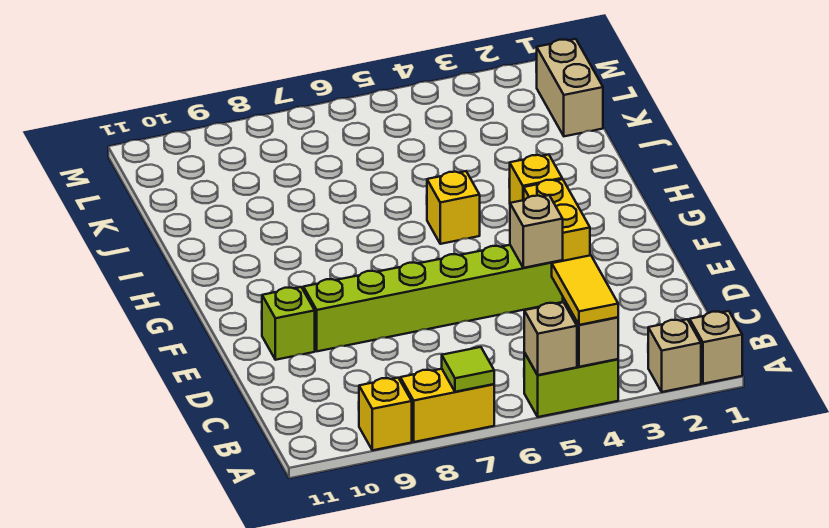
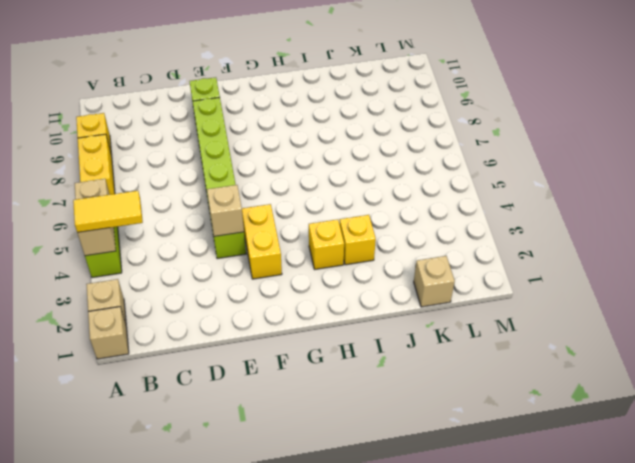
lime 1x1 tile [442,347,494,392] -> none
yellow 1x2 brick [524,179,590,261] -> yellow 1x2 brick turned to [242,204,282,279]
yellow 1x1 brick [427,171,480,244] -> yellow 1x1 brick moved to [340,215,376,265]
tan 1x2 brick [536,39,603,136] -> tan 1x1 brick [414,256,455,307]

